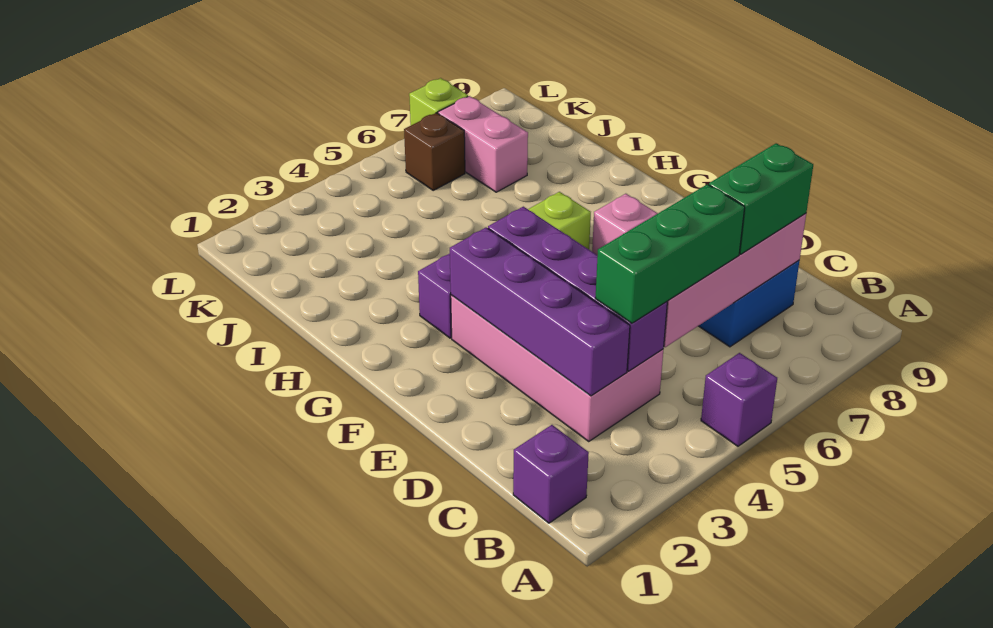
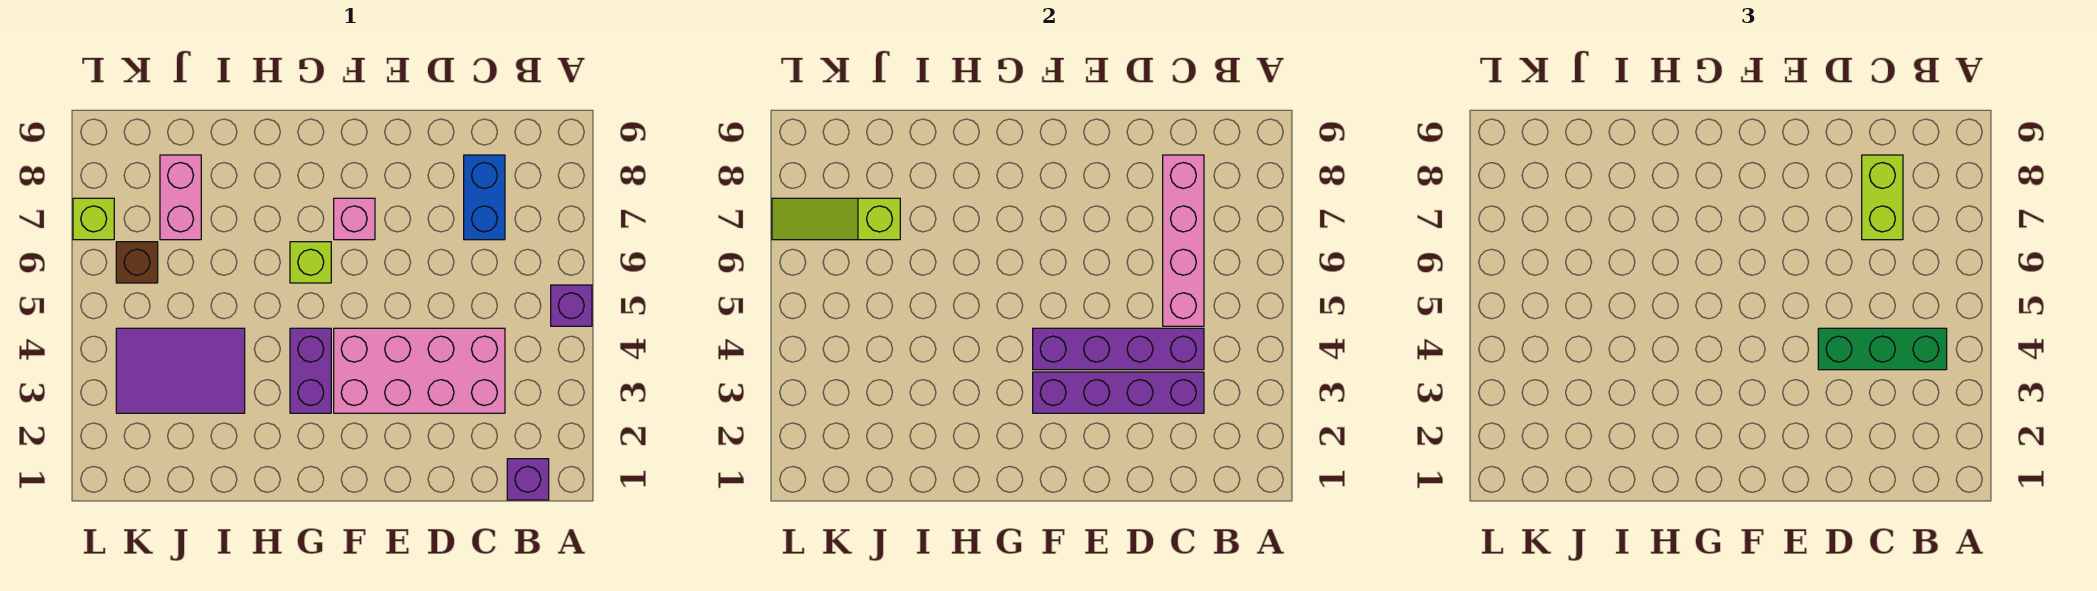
green 1x3 brick [595,184,745,323] -> green 1x3 brick turned to [1818,328,1947,370]
green 1x2 brick [709,143,813,254] -> lime 1x2 brick [1862,155,1903,240]
none -> purple 2x3 tile [116,328,245,413]
pink 1x2 brick [438,96,528,192] -> pink 1x2 brick turned to [160,155,201,240]
none -> lime 1x3 slope [772,198,900,240]

